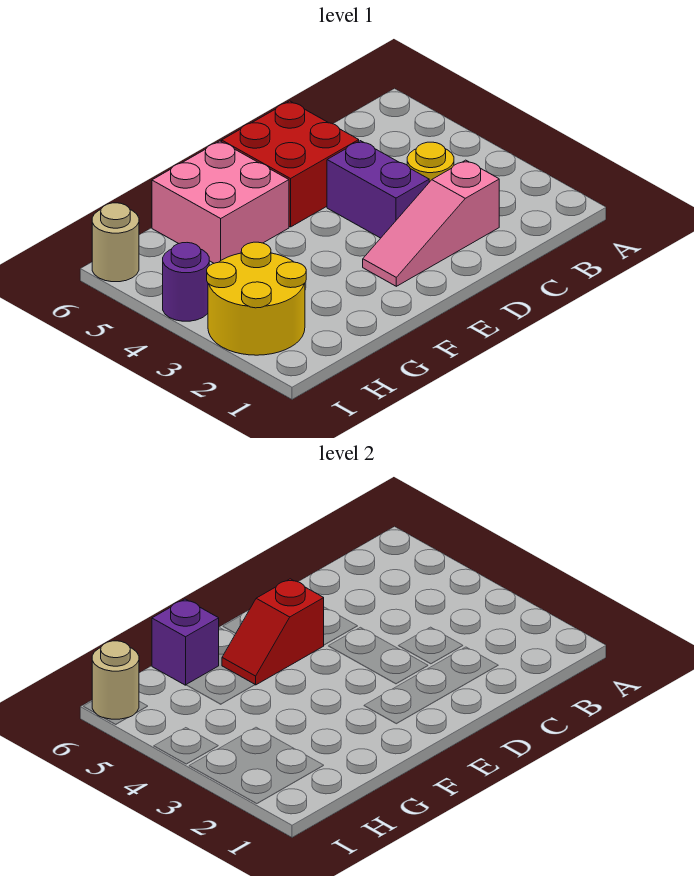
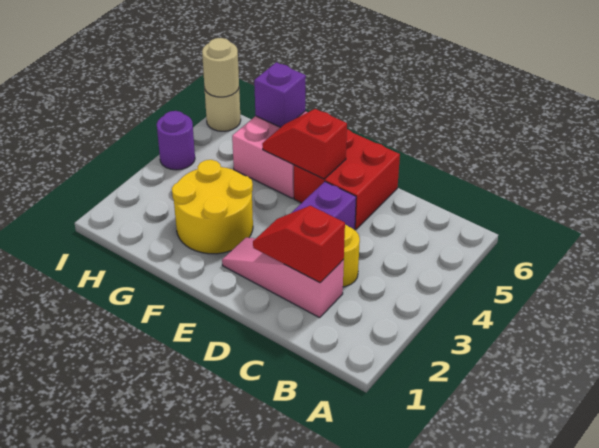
none -> red 1x2 slope [253,206,345,283]
yellow 2x2 round brick [207,242,306,355] -> yellow 2x2 round brick moved to [172,160,253,254]

